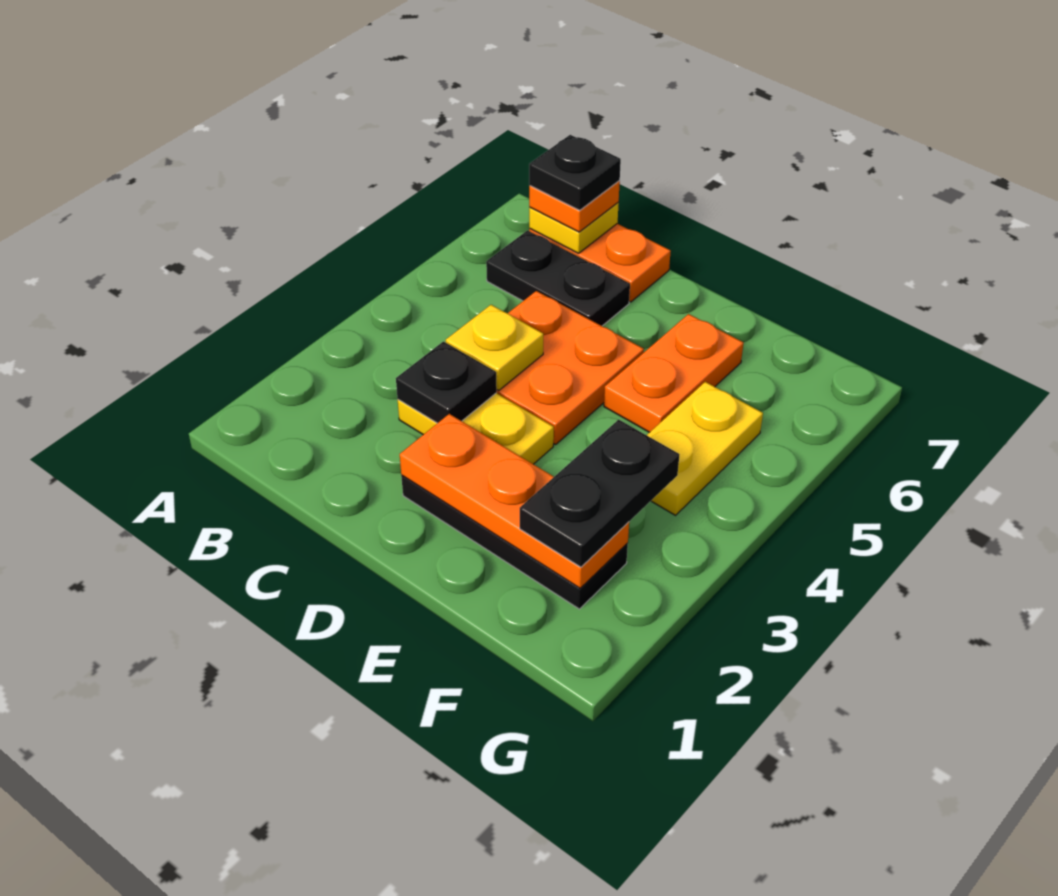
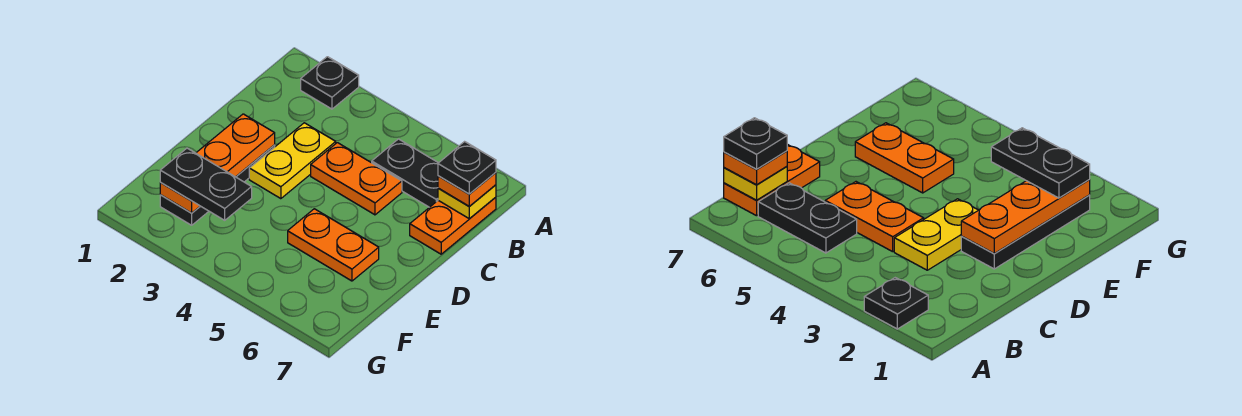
black 1x2 plate [486,231,630,326] -> black 1x2 plate turned to [372,139,438,207]
black 1x1 plate [396,341,497,423] -> black 1x1 plate moved to [301,57,359,109]
orange 2x2 plate [497,291,644,445] -> orange 1x2 plate [311,143,402,215]
yellow 1x1 plate [446,305,543,391] -> none
yellow 1x2 plate [647,382,763,515] -> none

